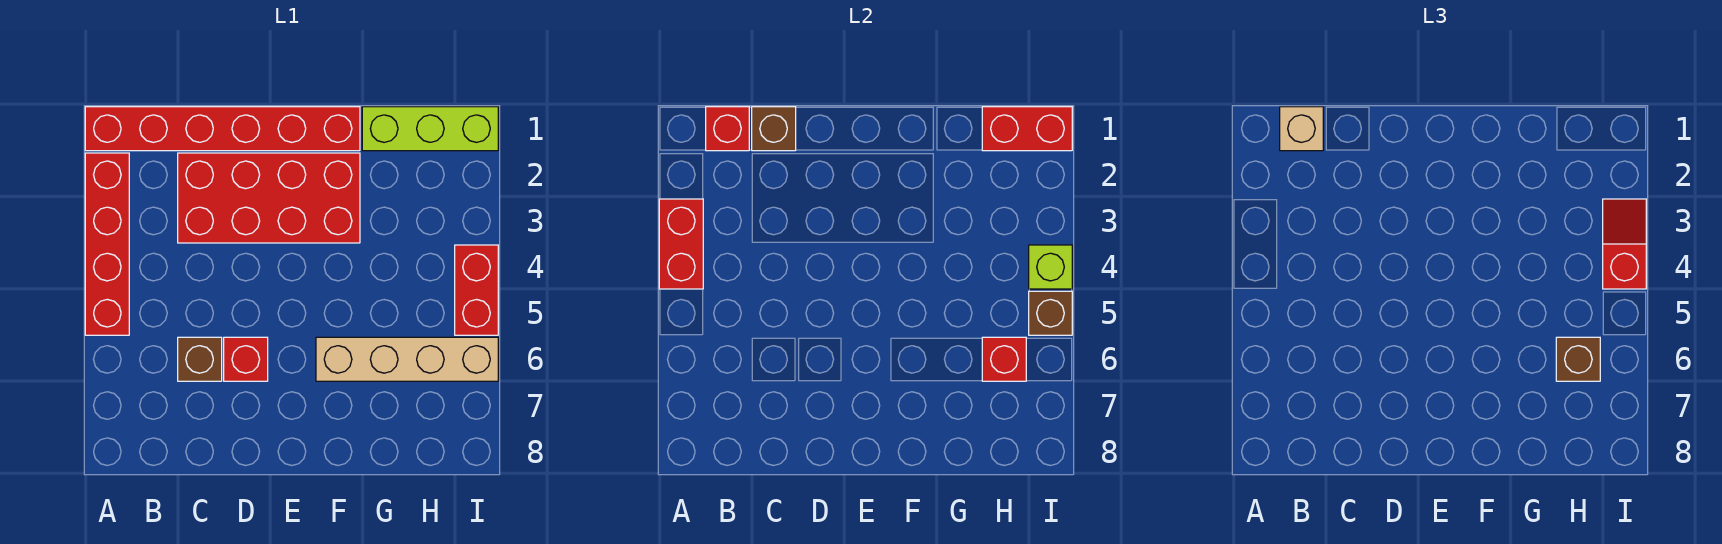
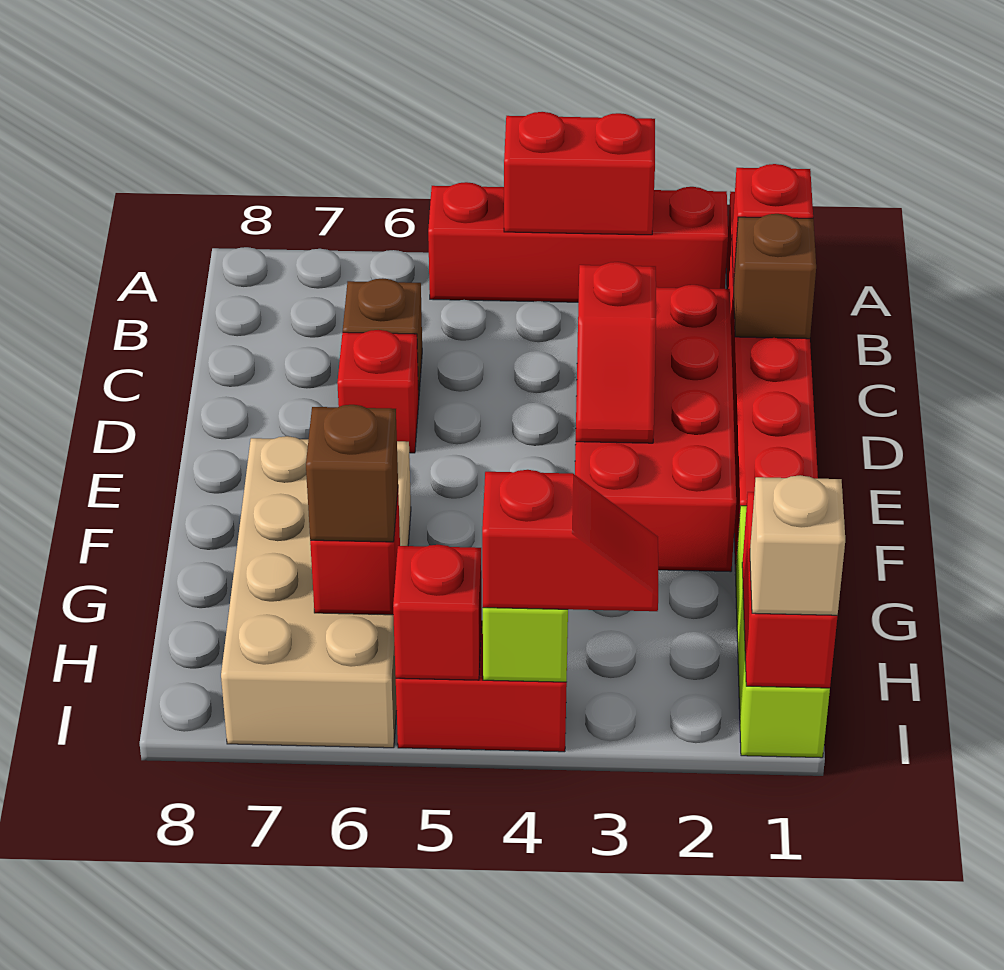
tan 1x1 brick [1280,107,1323,151] -> tan 1x1 brick moved to [750,475,845,615]
none -> red 1x2 slope [576,262,656,443]
tan 1x4 brick [316,337,498,381] -> tan 2x4 brick [221,436,411,748]
brown 1x1 brick [1029,291,1072,335] -> red 1x1 brick [393,545,482,680]

